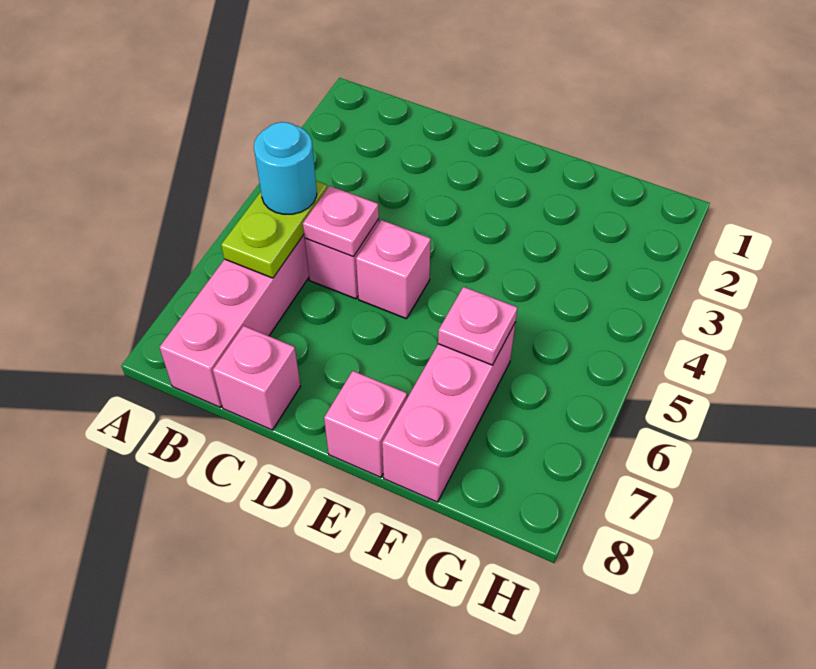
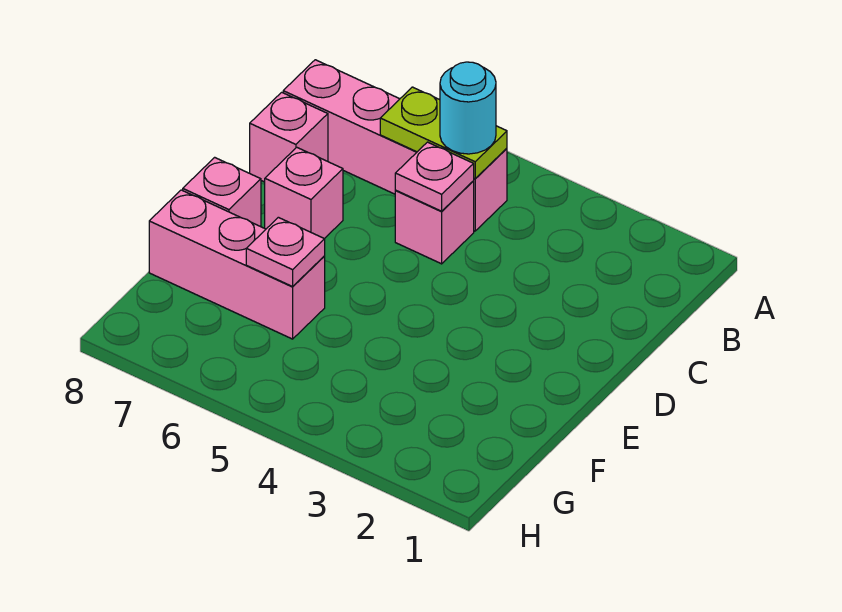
pink 1x1 brick [356,220,431,319] -> pink 1x1 brick moved to [265,147,343,239]

